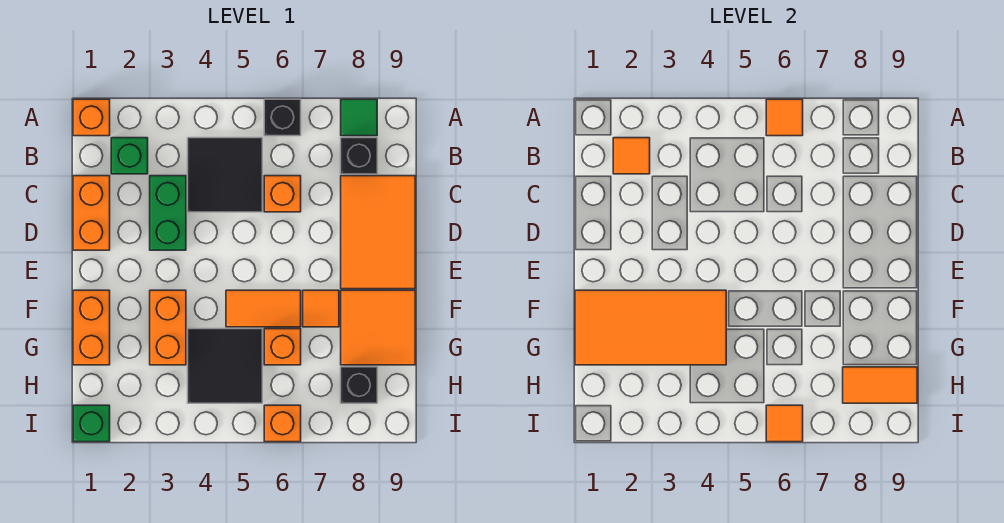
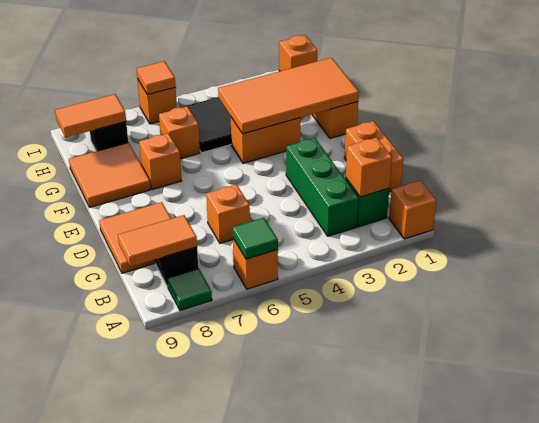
black 1x1 brick [264,99,301,136] -> orange 1x1 brick [233,239,278,289]
orange 1x1 tile [766,99,803,136] -> green 1x1 tile [233,218,278,259]
orange 1x1 tile [613,138,650,174] -> orange 1x1 brick [346,138,392,197]
black 2x2 tile [188,138,262,212] -> none
green 1x2 brick [150,176,186,250] -> green 1x3 brick [286,138,359,236]
orange 2x3 tile [341,176,415,289] -> orange 2x2 tile [99,202,171,273]
orange 1x2 brick [150,290,186,365] -> orange 1x2 brick turned to [231,117,301,163]
orange 1x2 tile [226,290,301,327] -> orange 1x2 tile moved to [118,215,197,267]
orange 1x1 tile [303,290,339,327] -> orange 1x1 brick [139,133,181,189]
green 1x1 brick [73,405,110,442] -> orange 1x1 brick [279,35,317,71]

